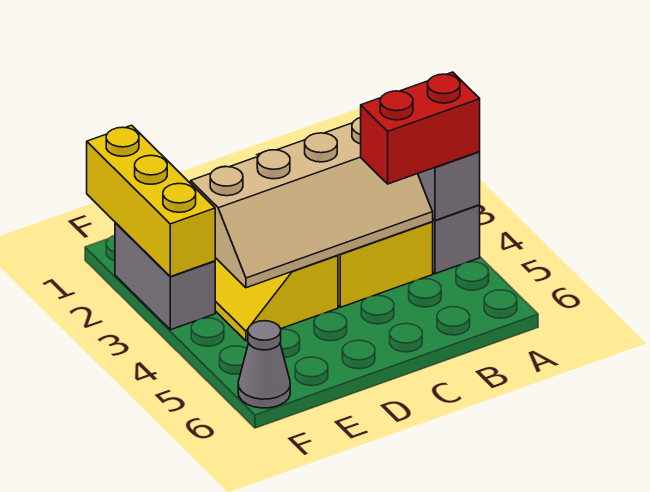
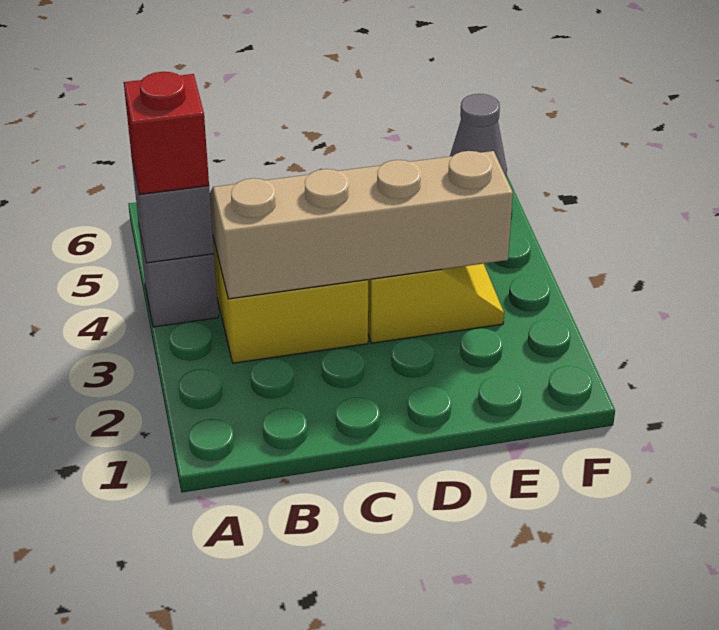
red 1x2 brick [361,72,480,184] -> red 1x1 brick [124,72,209,194]
yellow 1x3 brick [87,125,215,277] -> none
grey 1x2 brick [115,222,215,330] -> none

